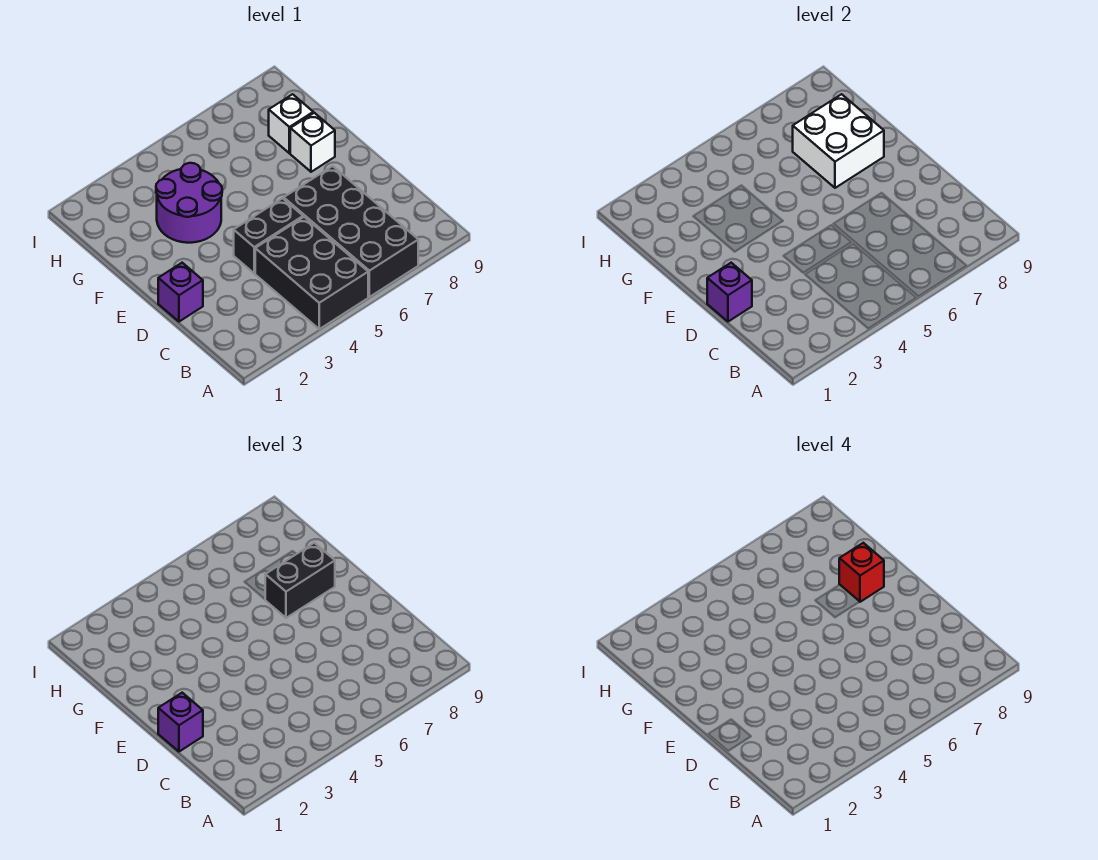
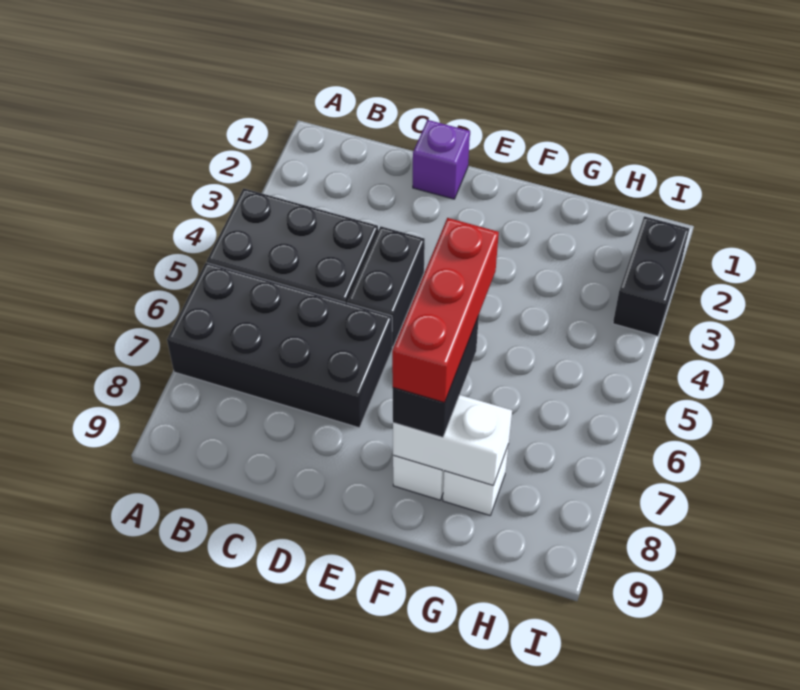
purple 1x1 brick [707,263,752,322] -> none
purple 1x1 brick [158,693,203,752] -> none
purple 2x2 round brick [156,163,222,243] -> none
white 2x2 brick [793,94,884,188] -> white 1x2 brick [393,395,512,486]
red 1x1 brick [839,543,884,602] -> red 1x3 brick [392,218,499,403]
none -> black 1x2 brick [613,216,689,336]

